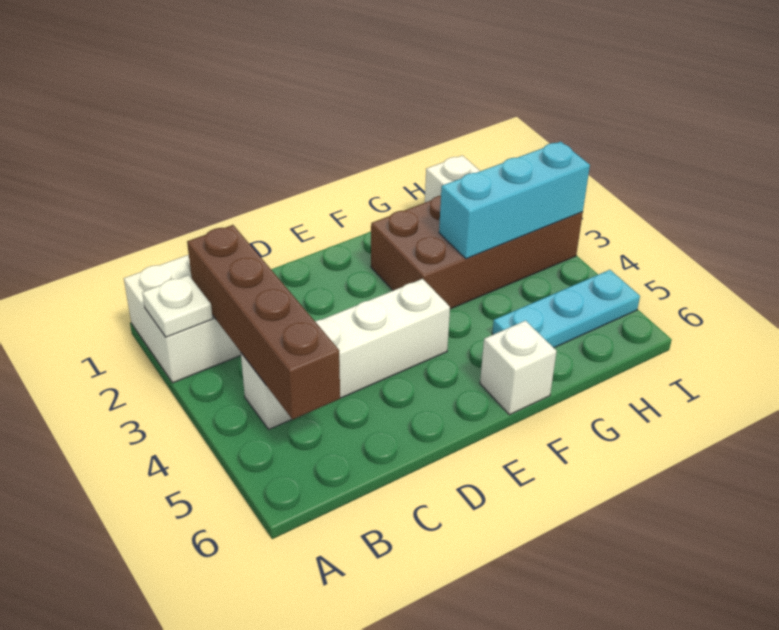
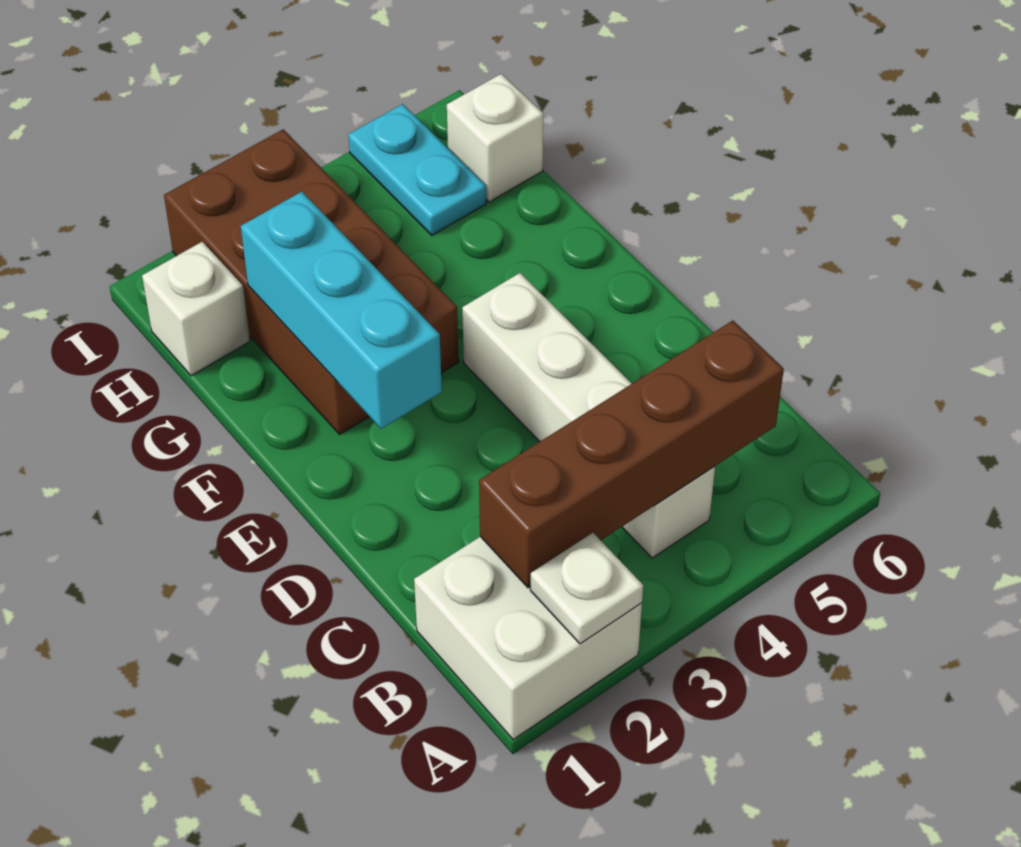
white 1x1 brick [480,321,557,415] -> white 1x1 brick moved to [447,74,544,202]
cyan 1x3 brick [439,142,590,259] -> cyan 1x3 brick moved to [241,192,442,429]
cyan 1x3 plate [492,270,640,348] -> cyan 1x2 plate [348,104,486,235]

